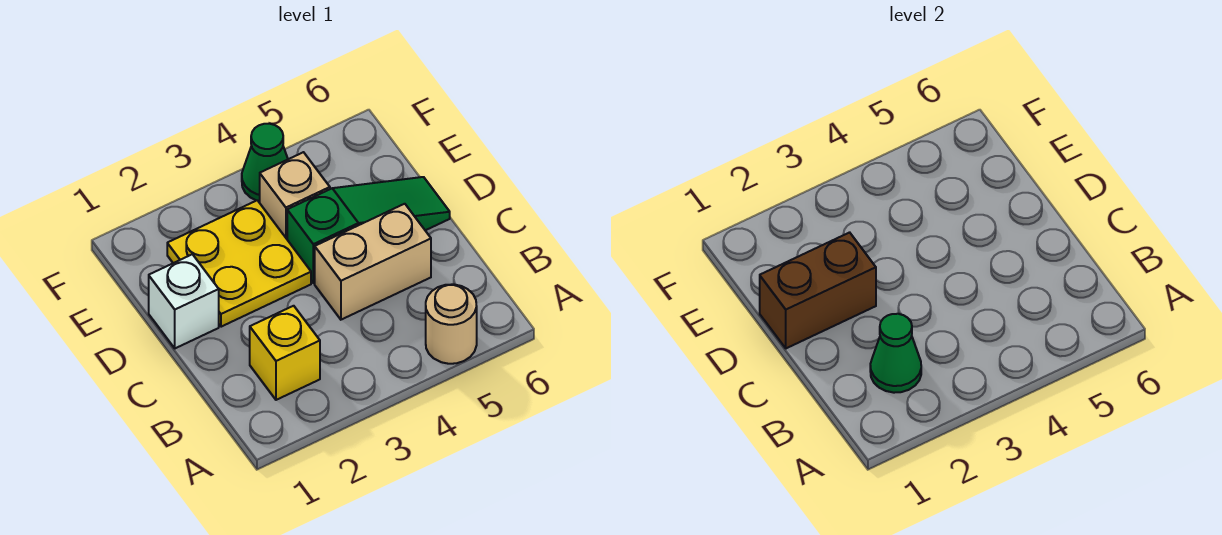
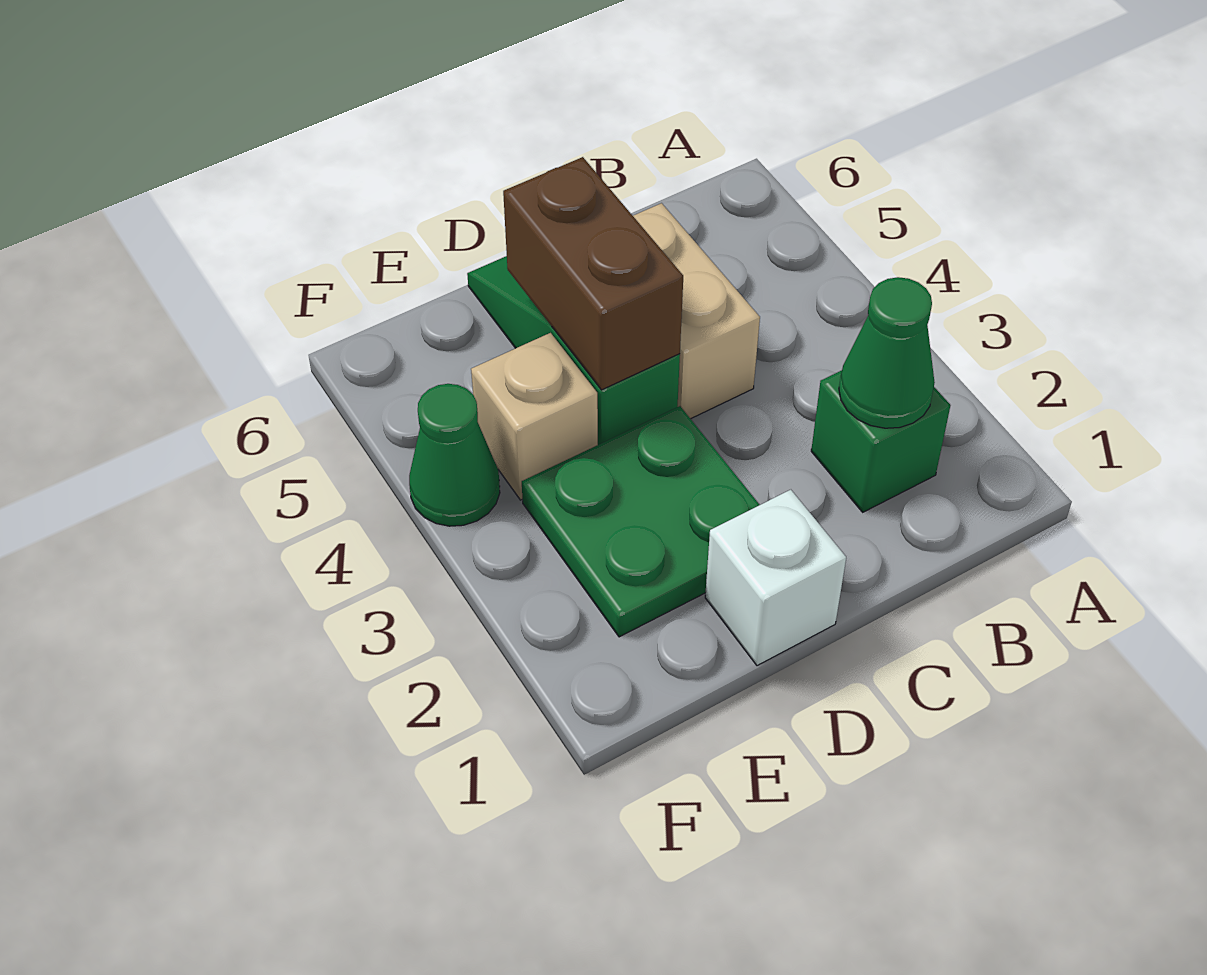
tan 1x1 round brick [426,284,477,364] -> none
yellow 1x1 brick [250,306,320,400] -> green 1x1 brick [811,370,951,512]
brown 1x2 brick [760,232,876,348] -> brown 1x2 brick moved to [503,157,683,390]
yellow 2x2 plate [167,200,311,327] -> green 2x2 plate [522,406,759,637]

